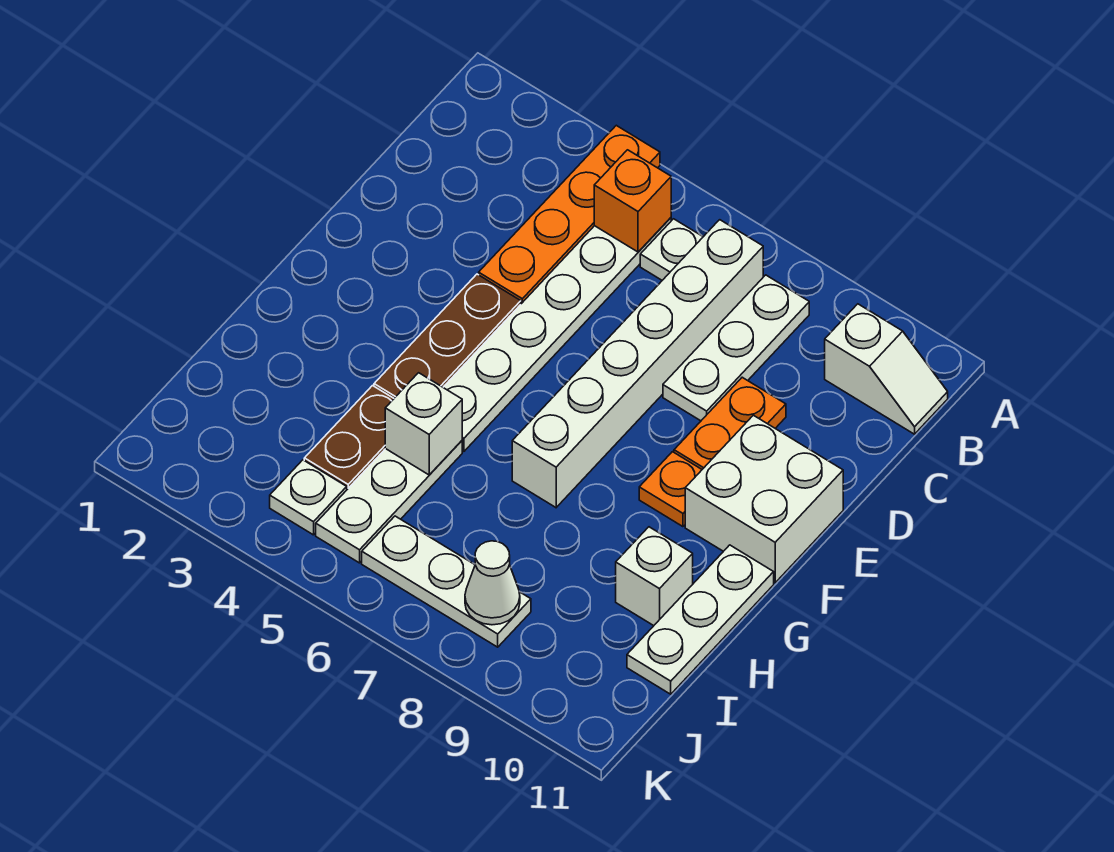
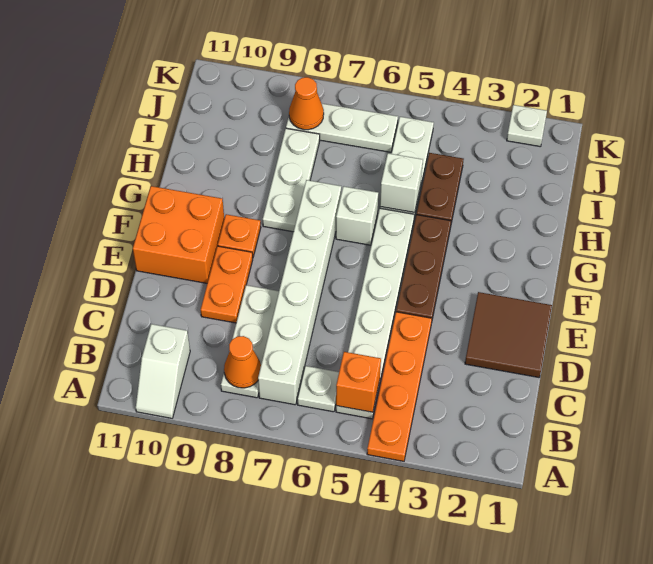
none -> orange 1x1 cone [224,336,261,388]
white 1x2 slope [825,304,948,434] -> white 1x2 slope turned to [136,324,190,418]
none -> brown 2x2 tile [465,292,552,377]
white 2x2 brick [685,415,843,583] -> orange 2x2 brick [133,186,224,283]
white 1x3 plate [627,545,774,694] -> white 1x3 plate moved to [263,128,320,232]
white 1x1 brick [616,527,693,626] -> white 1x1 brick moved to [336,186,378,245]
white 1x1 plate [270,460,347,535] -> white 1x1 plate moved to [507,105,547,147]
white 1x1 cone [465,541,520,625] -> orange 1x1 cone [289,77,324,130]

